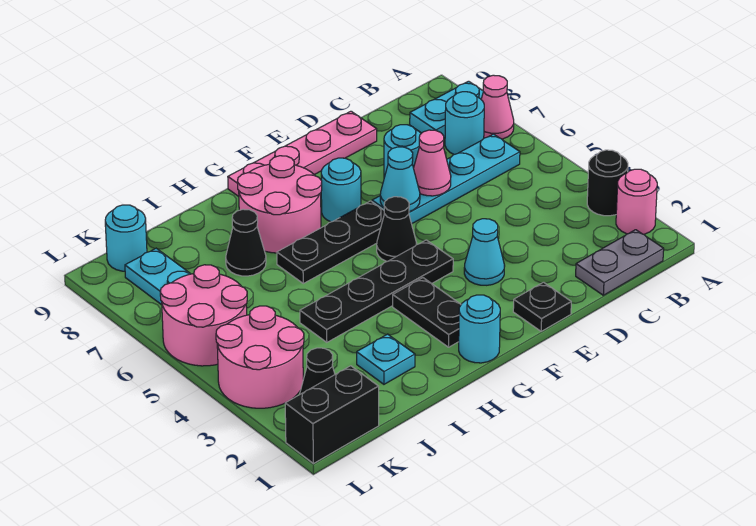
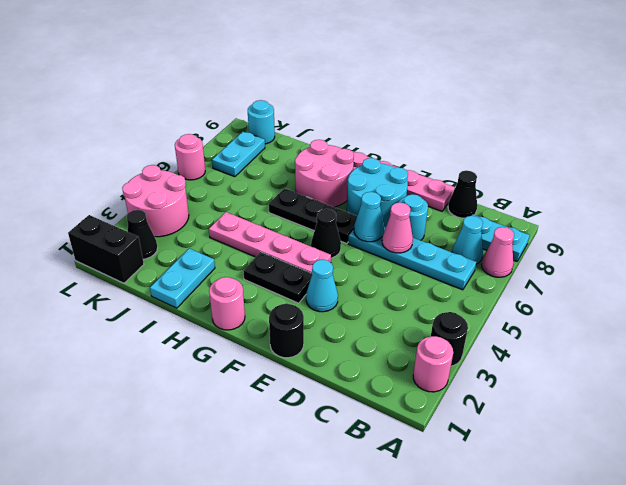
grey 1x2 plate [576,230,664,295] -> none
cyan 1x1 round brick [445,92,484,154] -> cyan 1x1 cone [452,216,483,264]
black 1x1 plate [513,282,571,331] -> black 1x1 round brick [269,303,304,358]
black 1x4 plate [300,240,453,342] -> pink 1x4 plate [209,212,331,273]
cyan 1x1 round brick [321,158,361,222] -> cyan 2x2 round brick [347,158,408,227]
cyan 1x1 round brick [459,295,500,363] -> pink 1x1 round brick [209,277,245,330]
black 1x2 plate [393,278,461,347] -> black 1x2 plate turned to [244,252,312,303]
cyan 1x1 plate [357,334,415,384] -> cyan 1x2 plate [150,248,215,308]
black 1x1 cone [226,209,266,276] -> black 1x1 cone moved to [448,170,477,218]
pink 2x2 round brick [160,265,247,366] -> pink 1x1 round brick [175,134,205,180]

